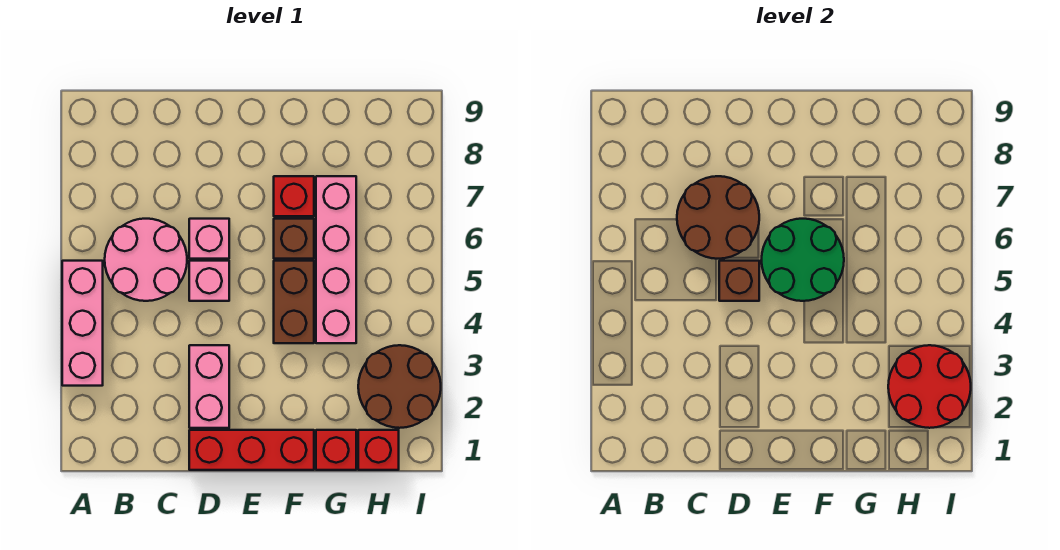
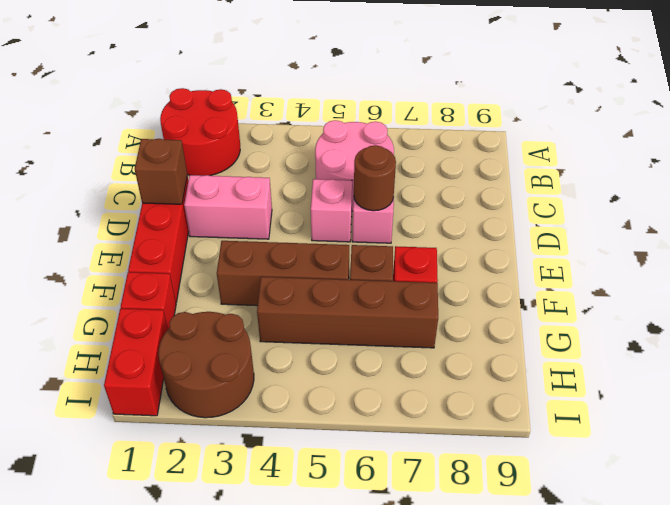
pink 1x3 brick [62,261,103,386] -> none
brown 2x2 round brick [677,176,759,259] -> brown 1x1 round brick [354,145,396,211]
brown 1x1 brick [719,261,759,301] -> brown 1x1 brick moved to [135,139,187,204]
green 2x2 round brick [762,219,844,301] -> none
brown 1x2 brick [274,261,314,343] -> brown 1x3 brick [217,241,349,306]
pink 1x4 brick [316,176,356,343] -> brown 1x4 brick [257,277,438,348]
red 1x1 brick [358,430,399,470] -> red 1x2 brick [104,309,168,416]
red 2x2 round brick [888,345,971,428] -> red 2x2 round brick moved to [160,88,240,176]

